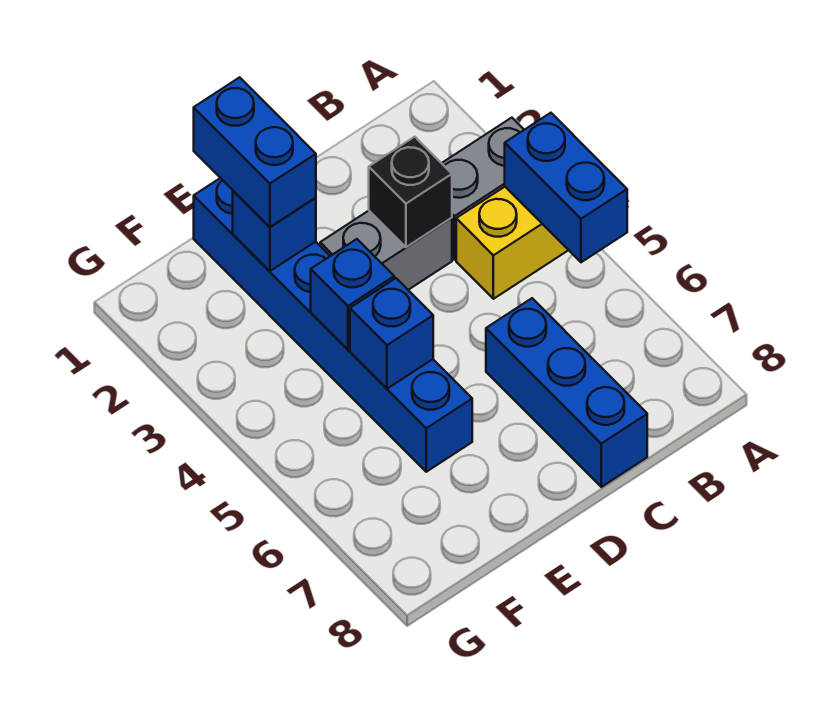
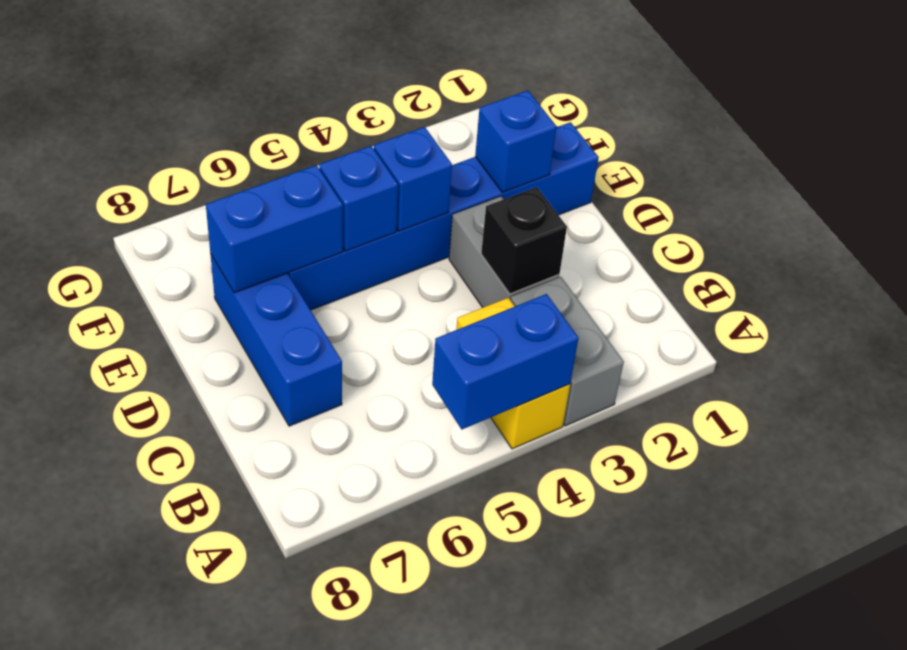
blue 1x3 brick [486,298,647,487] -> blue 1x3 brick turned to [210,254,342,426]
blue 1x2 brick [194,77,316,227] -> blue 1x2 brick moved to [206,165,343,293]

